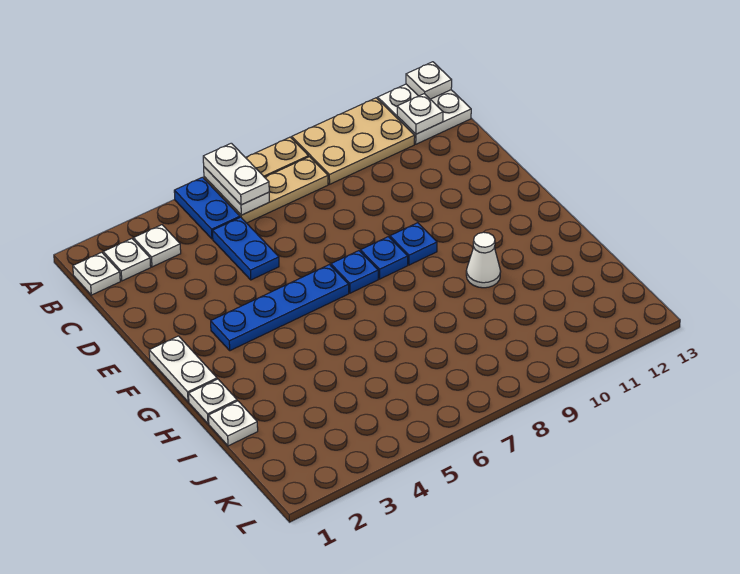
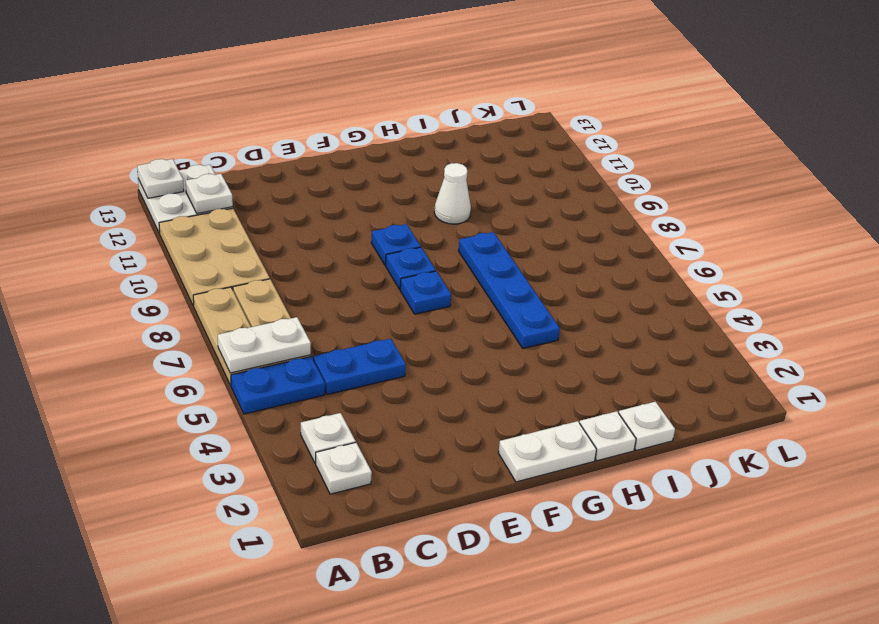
white 1x2 plate [203,143,269,205] -> none
white 1x1 plate [73,252,120,295] -> none
blue 1x4 plate [211,265,349,351] -> blue 1x4 plate moved to [459,232,560,348]

